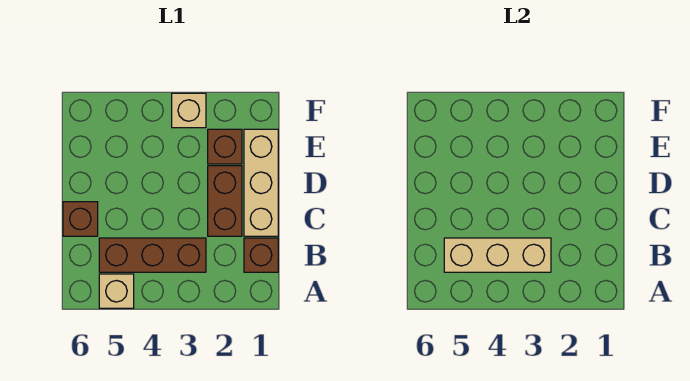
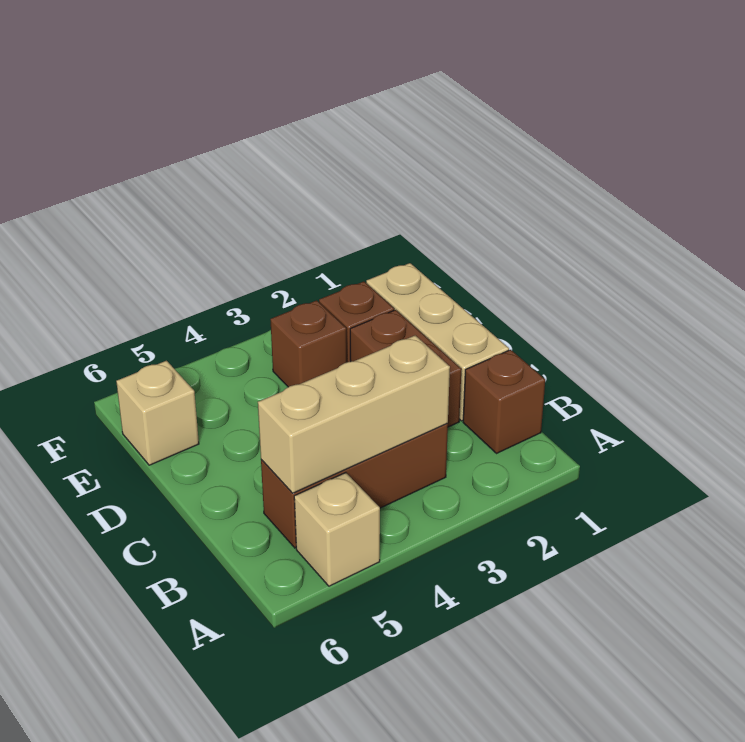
brown 1x1 brick [63,202,98,236] -> brown 1x1 brick moved to [270,300,347,387]
tan 1x1 brick [172,93,206,128] -> tan 1x1 brick moved to [116,361,199,465]

